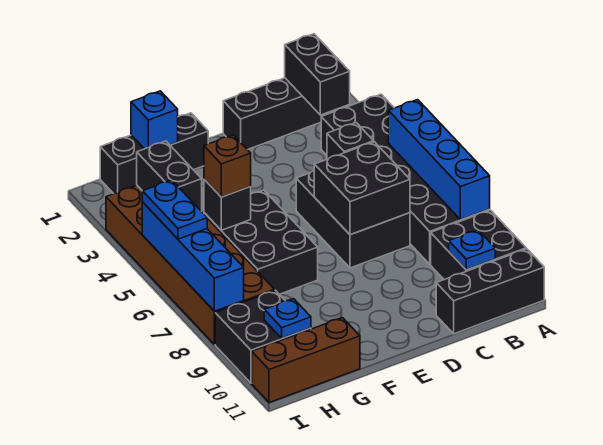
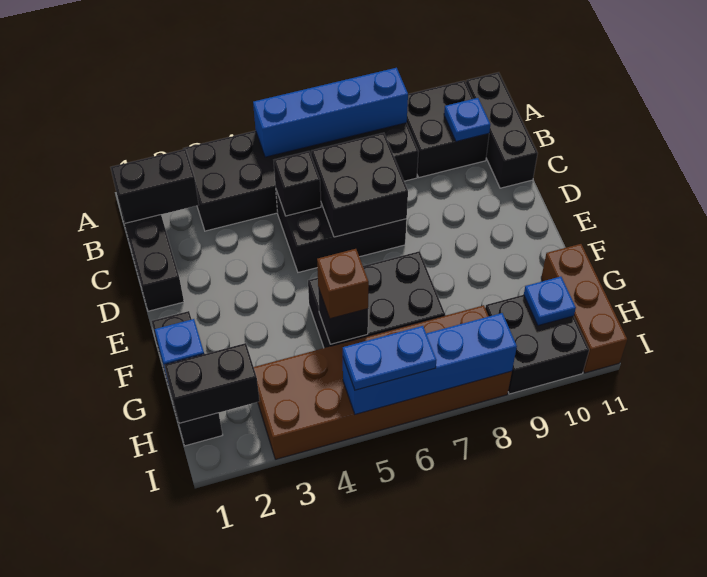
black 1x2 brick [137,141,202,211] -> black 1x2 brick moved to [164,343,260,423]

